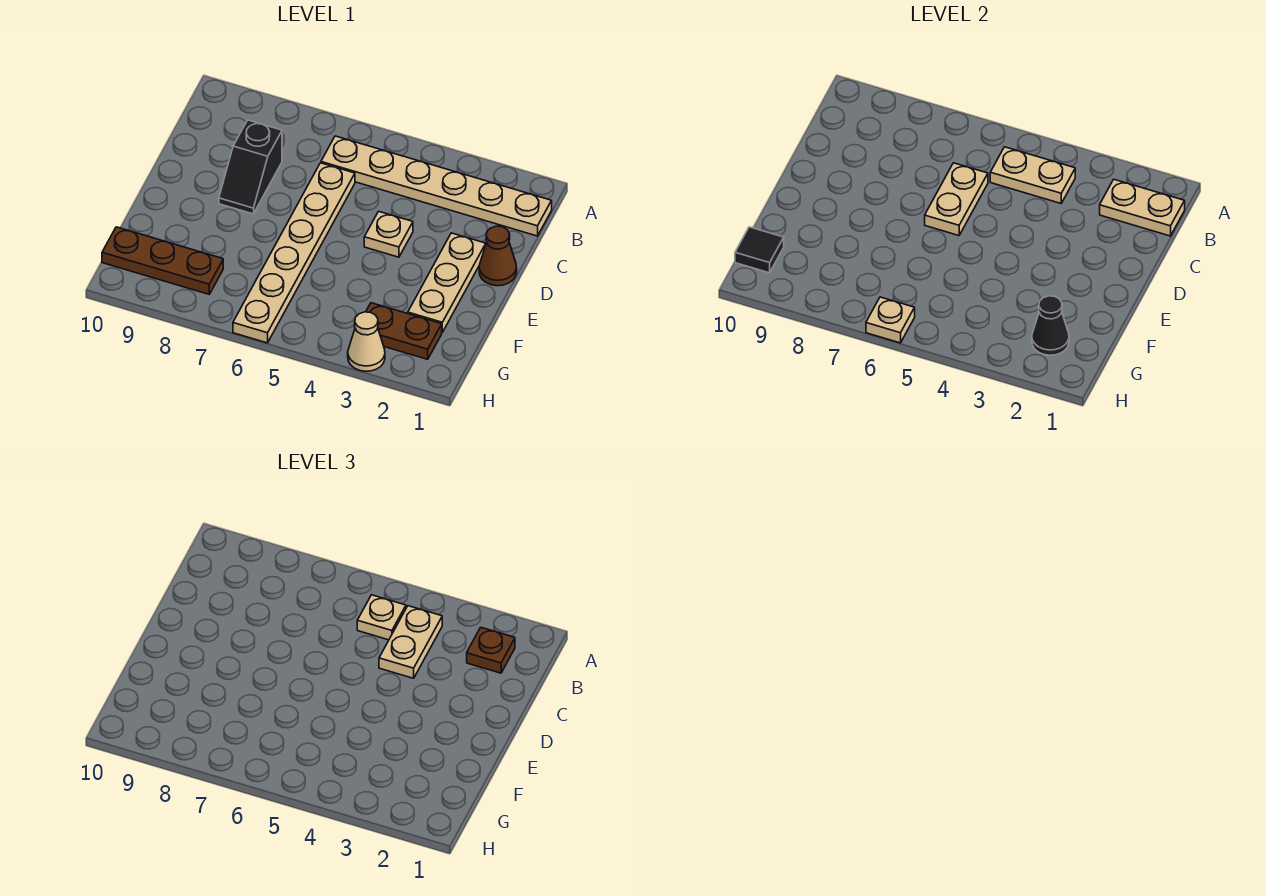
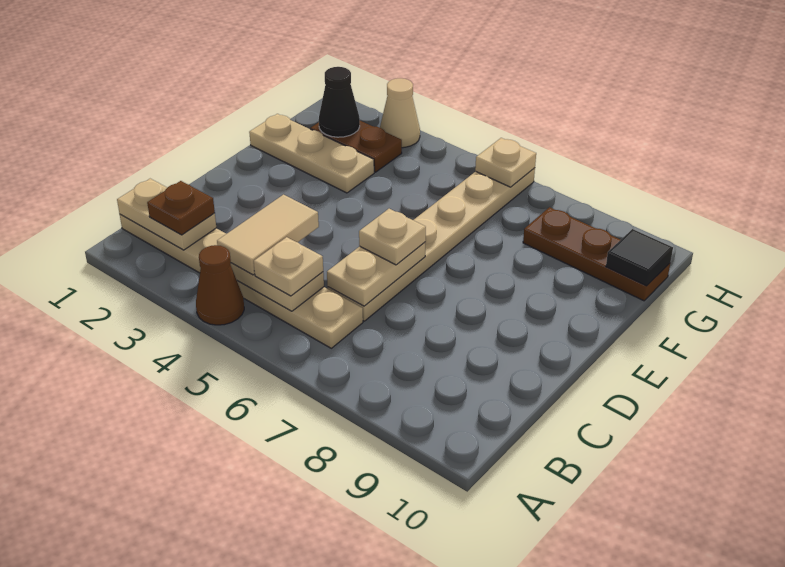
tan 1x2 plate [379,606,442,678] -> tan 1x2 tile [217,195,319,275]
black 1x2 slope [219,120,282,214] -> none
brown 1x1 cone [479,226,517,286] -> brown 1x1 cone moved to [196,245,244,325]
tan 1x3 plate [408,233,486,332] -> tan 1x3 plate turned to [249,114,374,193]
tan 1x1 plate [364,211,413,257] -> tan 1x1 plate moved to [359,209,426,265]

